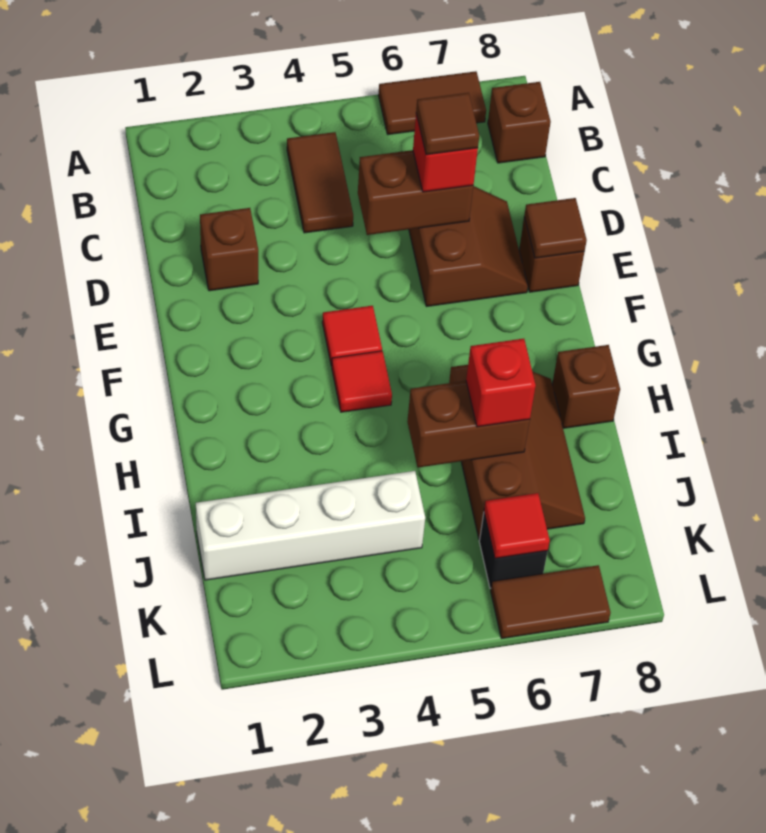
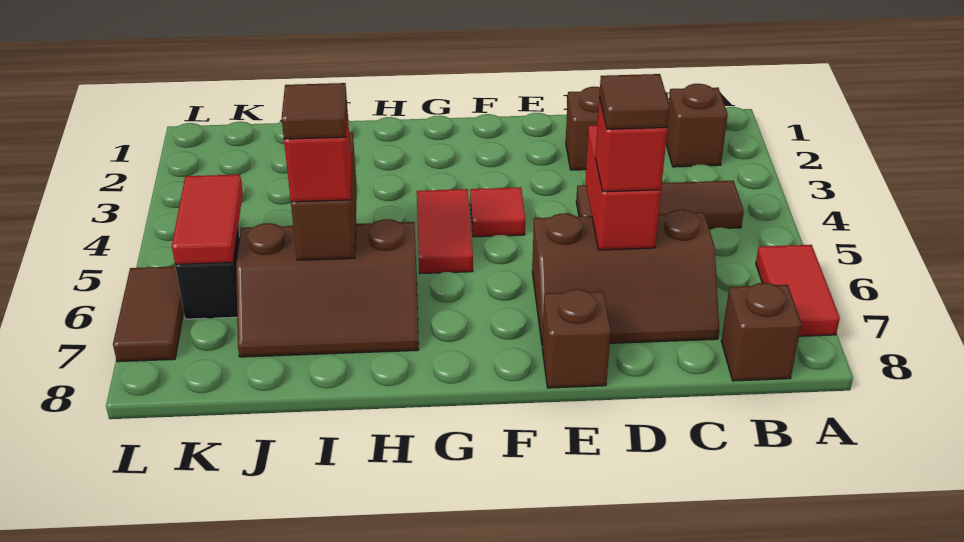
brown 1x2 tile [378,71,486,135] -> red 1x2 tile [756,245,840,336]
brown 1x2 tile [287,132,353,233] -> brown 1x3 tile [576,181,744,229]
brown 1x2 brick [358,150,473,235] -> red 1x2 brick [585,125,661,250]
brown 2x2 slope [409,186,528,307] -> brown 2x3 slope [532,210,719,343]
brown 1x1 tile [524,198,587,258] -> brown 1x1 tile moved to [282,83,347,139]
red 1x1 tile [332,351,392,412] -> red 1x2 tile [417,189,473,274]
brown 1x1 brick [552,345,620,428] -> brown 1x1 brick moved to [666,84,728,167]
white 1x4 brick [196,471,425,580] -> none
red 1x1 tile [484,493,550,558] -> red 1x2 tile [172,174,243,264]

